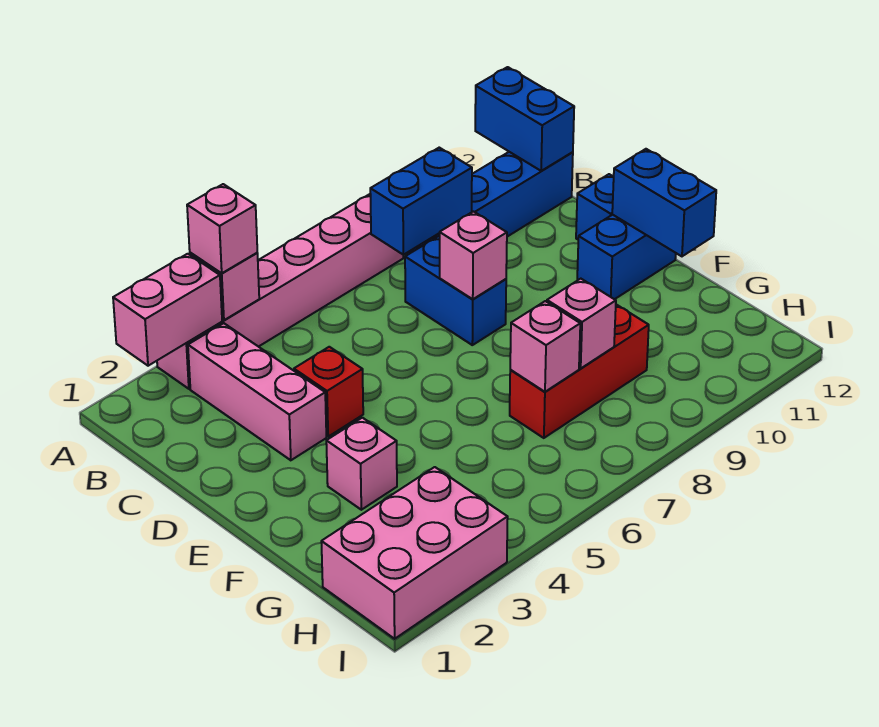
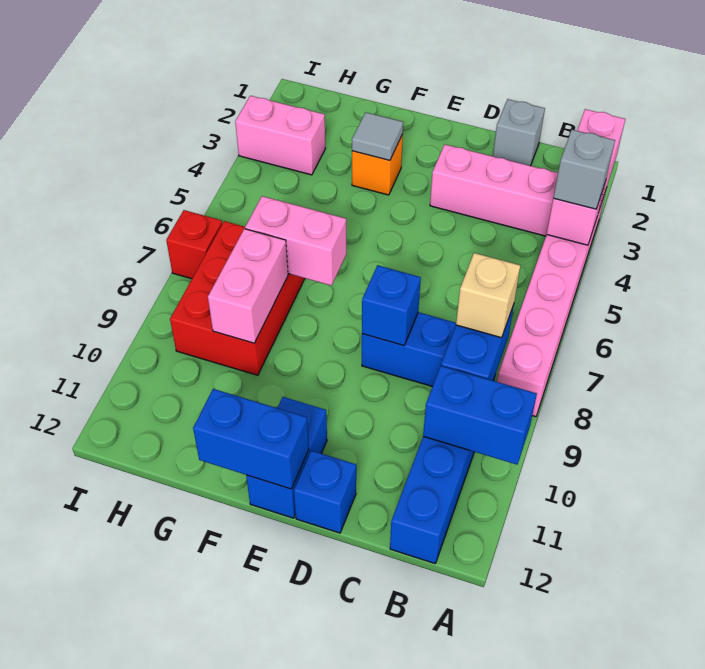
pink 1x1 brick [187,184,257,273] -> grey 1x1 brick [554,130,615,209]
blue 1x2 brick [475,67,574,171] -> blue 1x2 brick moved to [423,366,537,464]
none -> tan 1x1 brick [456,253,520,338]
none -> grey 1x1 brick [493,99,545,166]
red 1x1 brick [294,347,363,436] -> red 1x1 brick moved to [166,210,222,279]
pink 1x1 brick [440,211,507,299] -> blue 1x1 brick [362,265,421,346]
pink 1x1 brick [326,418,397,510] -> orange 1x1 brick [352,135,403,195]
none -> grey 1x1 tile [352,112,403,160]
red 1x3 brick [510,305,649,438] -> red 2x3 brick [170,221,305,375]
pink 1x1 brick [510,301,580,392] -> pink 1x2 brick [245,196,346,286]
pink 1x1 brick [547,279,616,368] -> pink 1x2 brick [208,229,288,343]
pink 2x3 brick [321,467,508,639] -> pink 1x2 brick [235,96,325,175]

